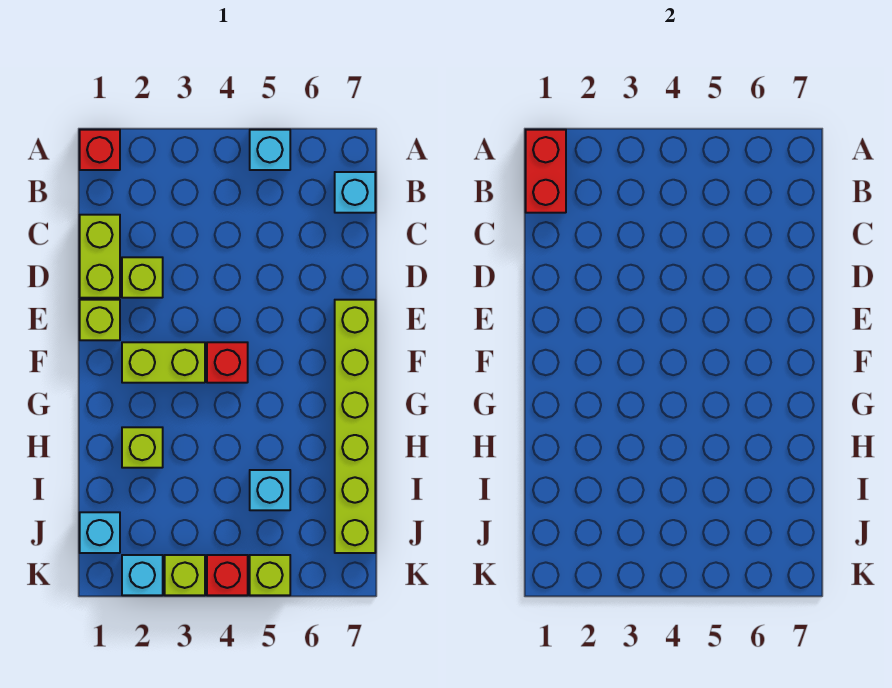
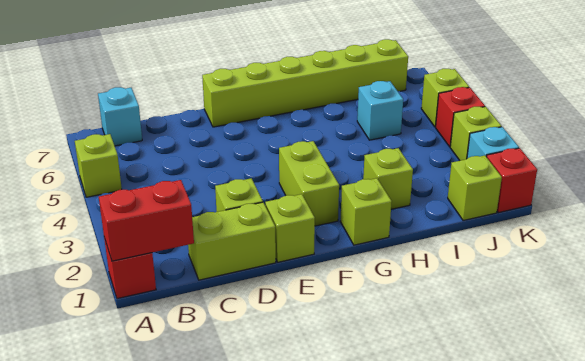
cyan 1x1 brick [250,130,290,170] -> lime 1x1 brick [75,134,122,197]
red 1x1 brick [207,342,248,383] -> red 1x1 brick moved to [487,148,537,213]
none -> lime 1x1 brick [340,178,392,245]
cyan 1x1 brick [80,512,120,553] -> lime 1x1 brick [448,155,502,221]

